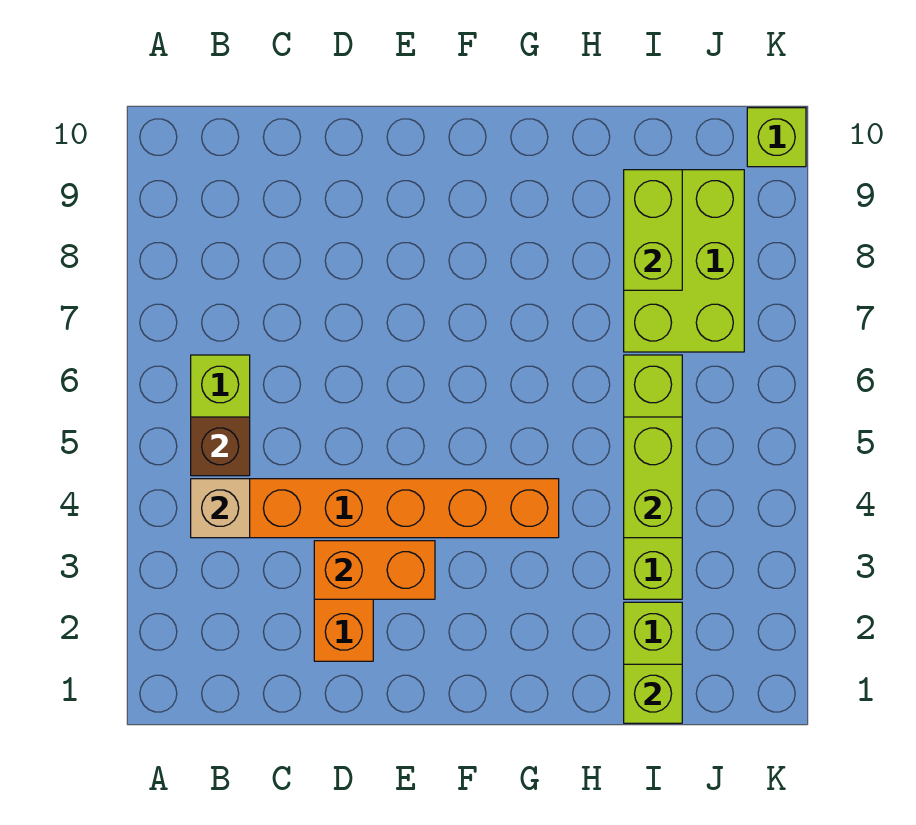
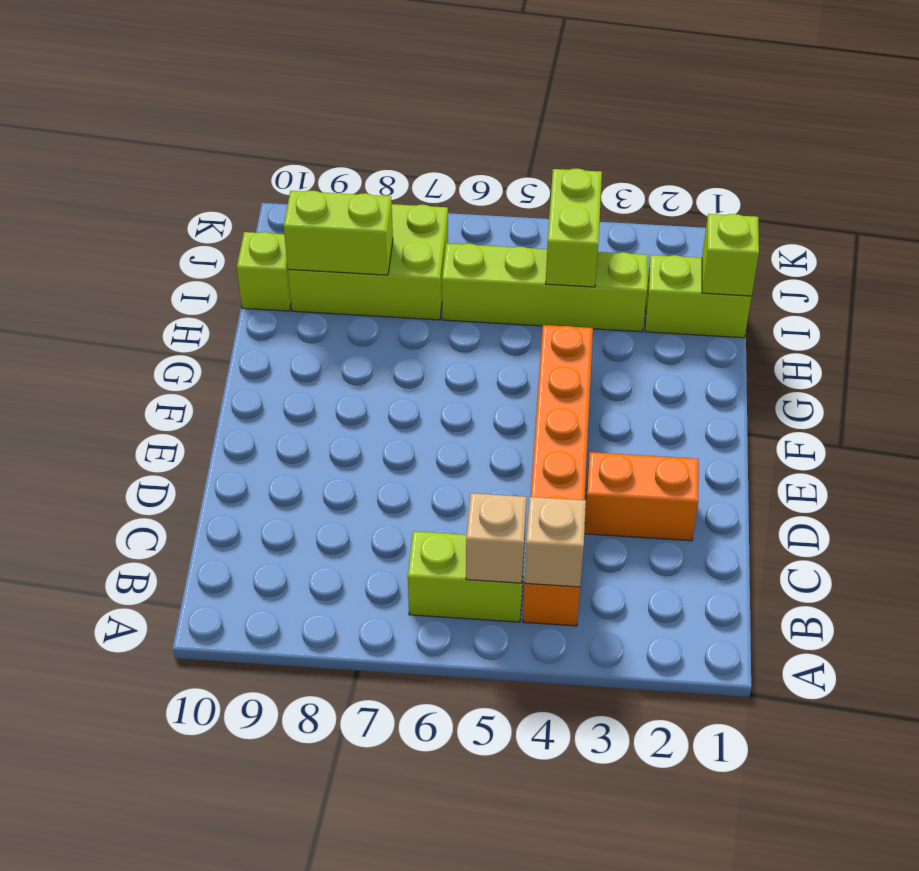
brown 1x1 brick [191,417,250,476] -> tan 1x1 brick [466,493,527,583]
orange 1x2 brick [314,541,435,599] -> none
lime 1x2 brick [624,417,682,538] -> lime 1x2 brick turned to [546,168,602,287]
lime 1x1 brick [747,108,806,167] -> lime 1x1 brick moved to [237,232,291,311]

